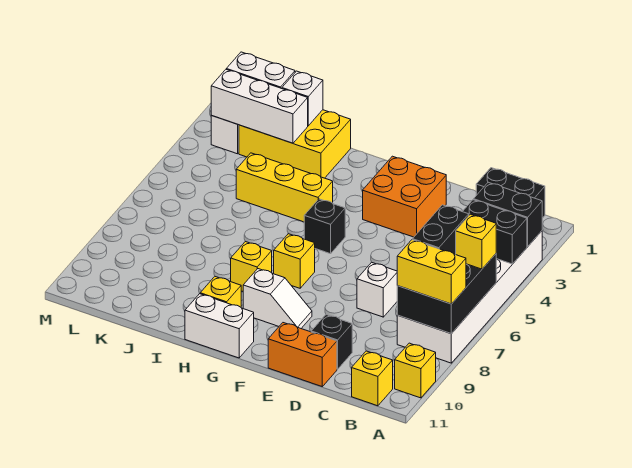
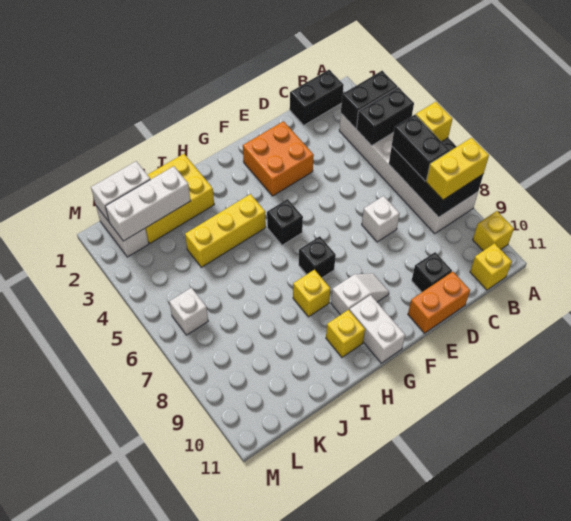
yellow 1x1 brick [274,234,315,288] -> black 1x1 brick [299,236,336,278]
white 1x2 brick [185,294,254,358] -> white 1x2 brick turned to [349,295,405,363]
white 1x1 brick [282,71,323,126] -> white 1x1 brick moved to [169,287,208,335]

